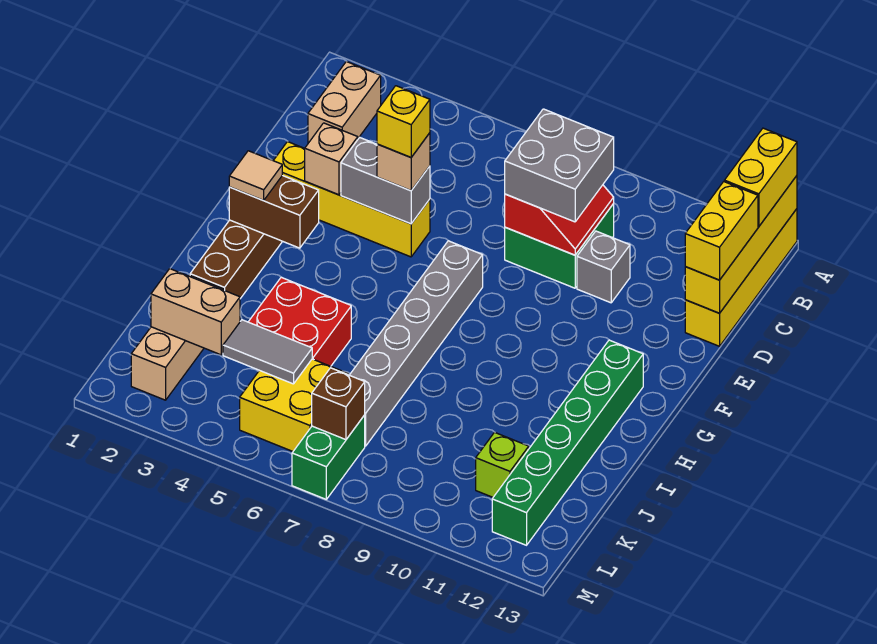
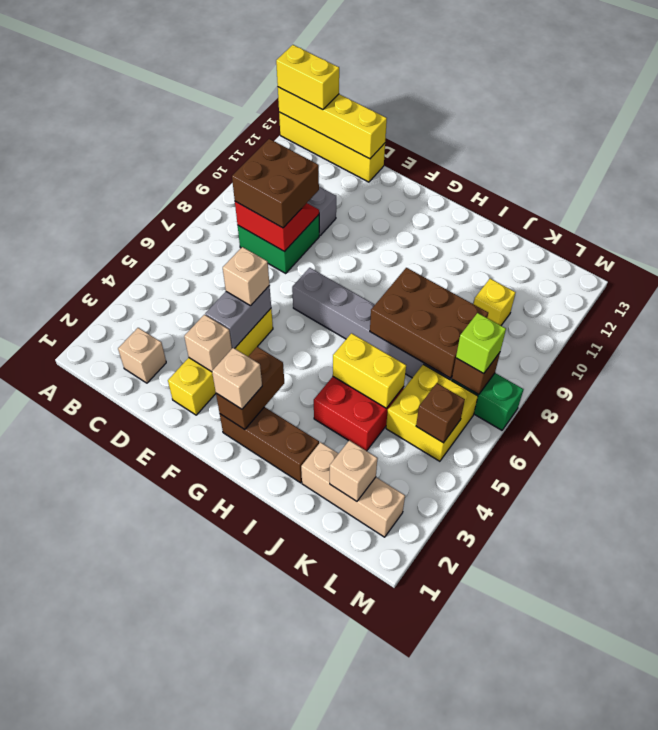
tan 1x2 brick [308,62,381,143] -> tan 1x1 brick [118,328,166,383]
grey 2x2 brick [505,109,614,222] -> brown 2x2 brick [232,139,319,228]
yellow 1x2 brick [685,182,758,280] -> yellow 1x2 brick moved to [333,333,406,408]
yellow 1x1 brick [377,86,430,157] -> yellow 1x1 brick moved to [474,279,516,325]
tan 1x1 tile [229,151,282,200] -> tan 1x1 brick [212,348,262,409]
green 1x6 brick [492,340,643,545] -> none
none -> brown 2x3 brick [370,268,488,378]
tan 1x2 brick [151,269,240,355] -> tan 1x1 brick [330,440,377,501]
grey 1x2 tile [223,320,312,384] -> none
lime 1x1 brick [476,432,529,497] -> lime 1x1 brick moved to [456,313,506,374]
none -> brown 1x1 brick [416,383,465,443]

